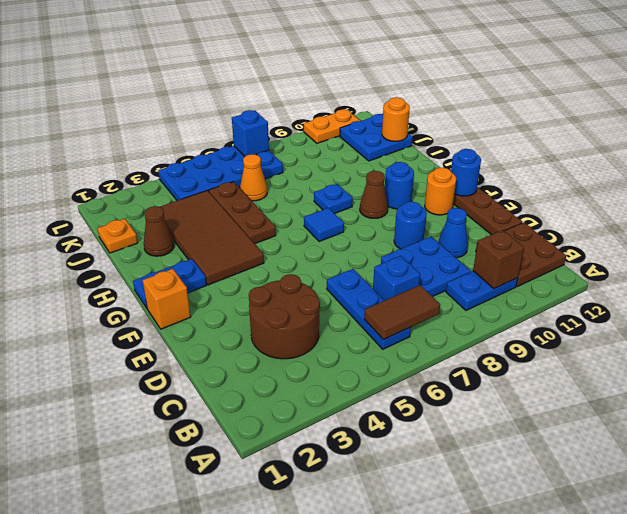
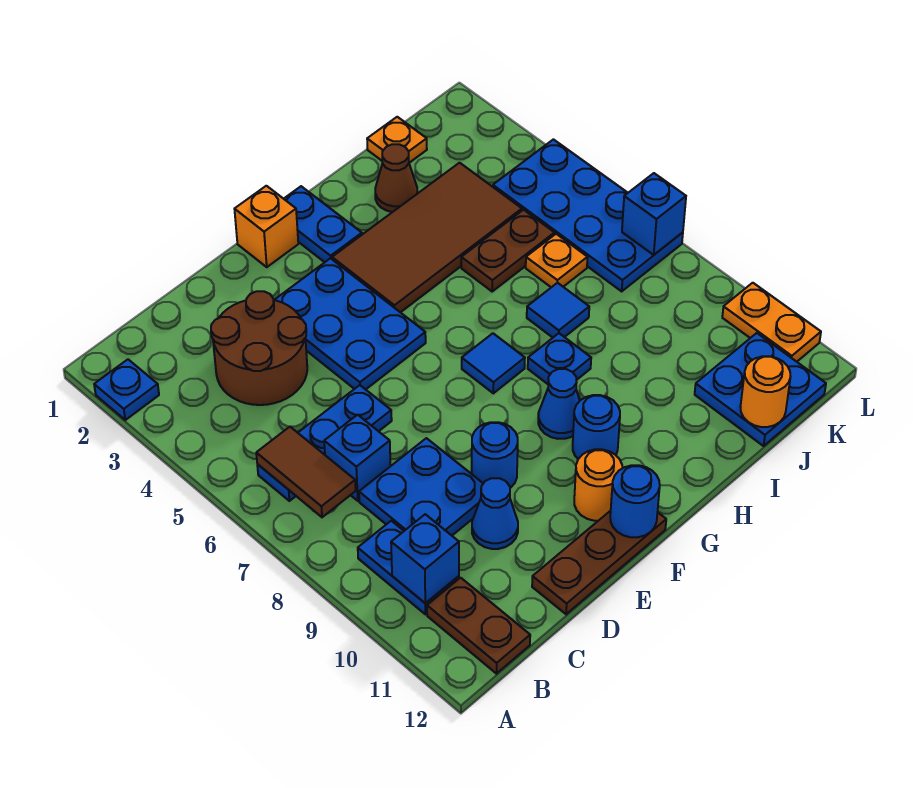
none -> blue 1x1 plate [94,359,159,420]
brown 1x1 brick [473,230,524,289] -> blue 1x1 brick [391,514,459,603]
brown 2x2 plate [476,223,566,287] -> brown 1x2 plate [427,578,530,674]
none -> blue 2x3 plate [275,258,426,389]
brown 1x1 cone [360,171,388,218] -> blue 1x1 cone [538,369,580,439]
brown 1x3 plate [209,182,276,244] -> brown 1x2 plate [461,210,554,291]
none -> blue 1x1 tile [527,283,589,338]
orange 1x1 cone [240,154,267,201] -> orange 1x1 plate [526,234,588,287]

